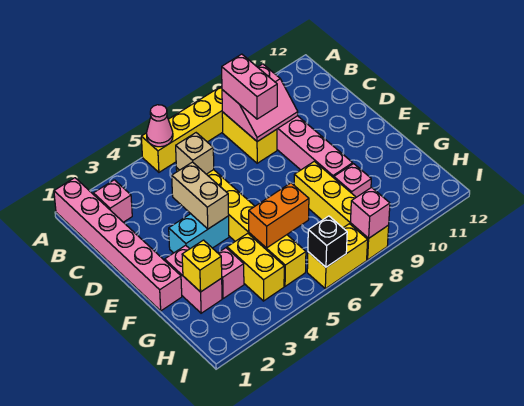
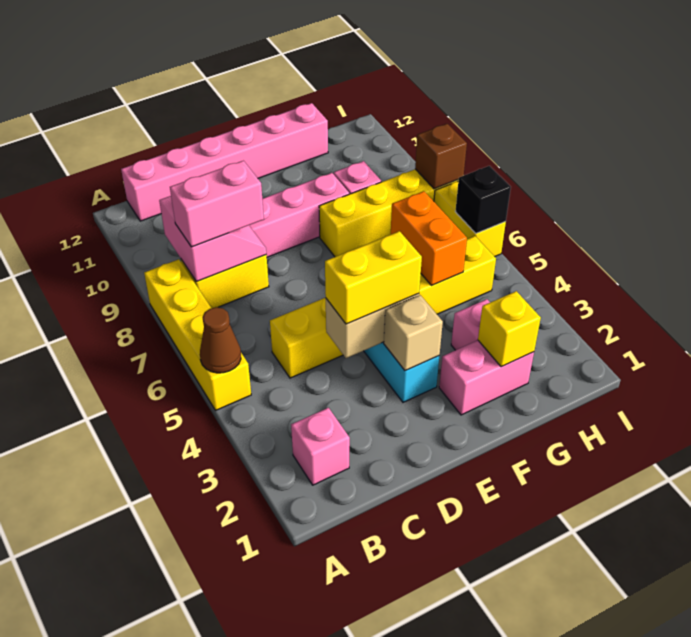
pink 1x6 brick [54,178,182,311] -> pink 1x6 brick moved to [121,103,328,221]
pink 1x1 cone [147,105,173,147] -> brown 1x1 cone [200,307,241,373]
tan 1x1 brick [176,133,214,174] -> tan 1x1 brick moved to [384,295,443,371]
yellow 1x2 brick [227,233,284,301] -> yellow 1x2 brick moved to [325,231,422,324]
pink 1x1 brick [350,188,390,238] -> brown 1x1 brick [415,124,467,189]

